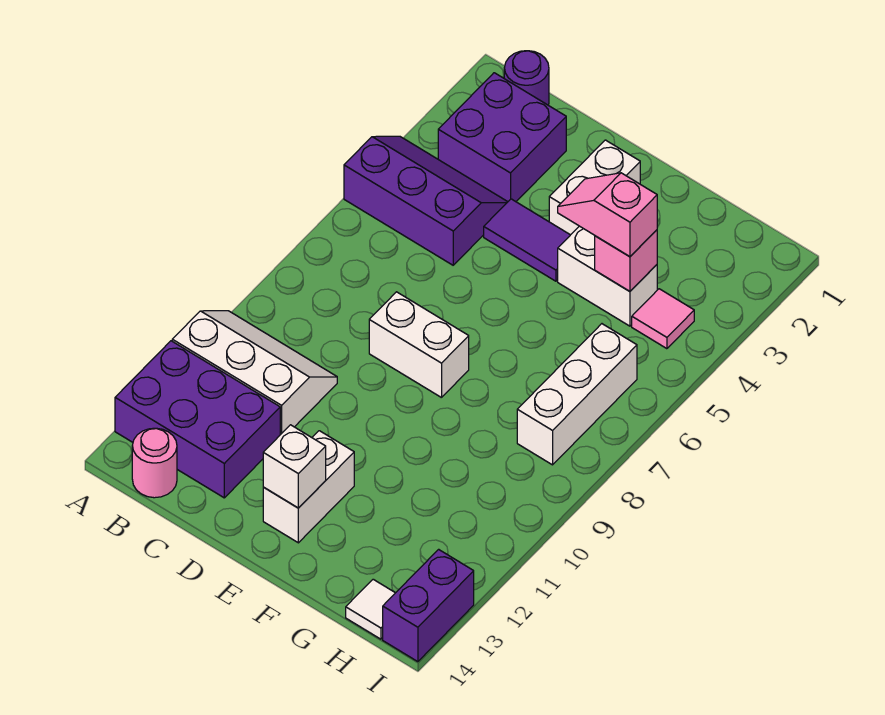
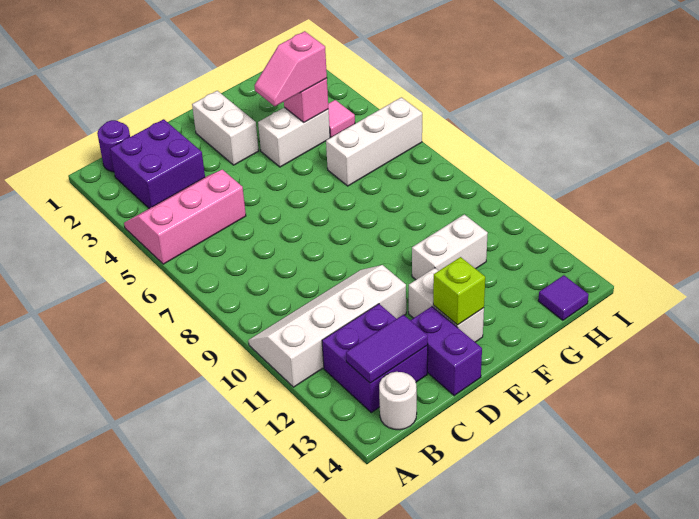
purple 2x3 slope [344,136,507,265] -> pink 2x3 slope [124,170,246,264]
white 2x3 slope [172,311,337,435] -> white 2x4 slope [248,265,406,387]
purple 2x3 brick [115,341,280,498] -> purple 2x2 brick [322,304,428,412]
pink 1x1 round brick [132,428,177,498] -> white 1x1 round brick [379,372,417,430]
purple 1x2 tile [484,199,570,281] -> purple 1x2 tile moved to [346,315,428,383]
white 1x2 brick [369,292,469,398] -> white 1x2 brick moved to [412,214,488,280]
white 1x1 brick [263,425,326,508] -> lime 1x1 brick [433,257,485,325]
white 1x3 brick [517,324,637,465] -> white 1x3 brick turned to [326,97,422,186]
white 1x1 tile [346,579,395,639] -> purple 1x1 tile [538,275,589,320]
purple 1x2 brick [383,549,474,662] -> purple 1x2 brick moved to [410,306,482,396]

